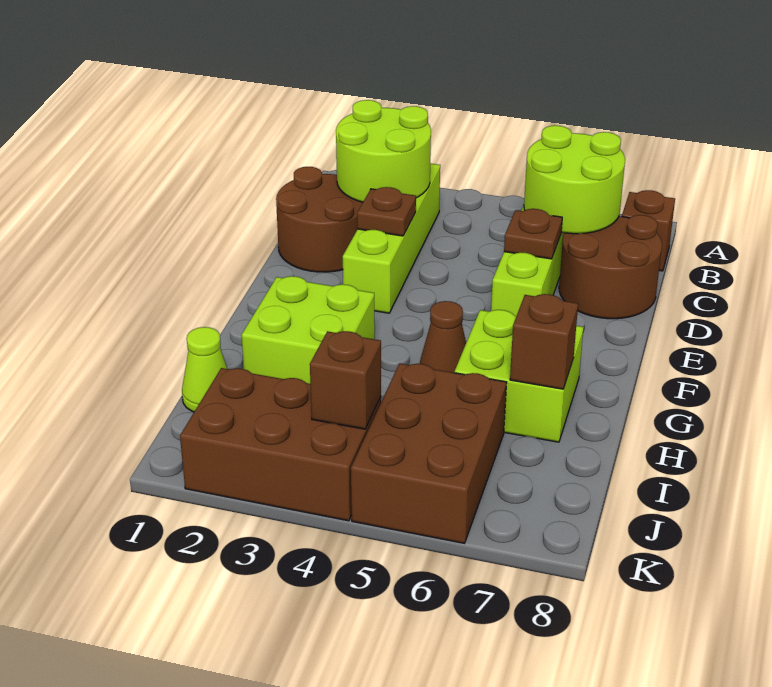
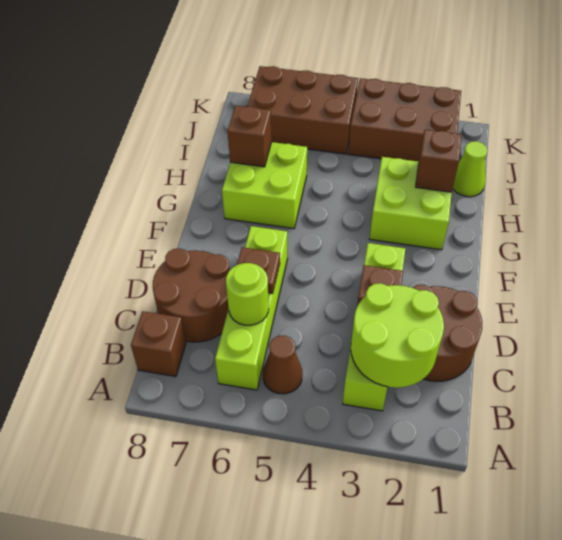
lime 2x2 round brick [524,125,625,234] -> lime 1x1 round brick [226,263,269,325]
brown 1x1 cone [420,301,466,373] -> brown 1x1 cone moved to [263,336,302,394]
brown 2x3 brick [351,363,507,543] -> brown 2x3 brick turned to [247,66,358,154]
brown 1x1 brick [310,331,381,429] -> brown 1x1 brick moved to [415,130,461,192]

